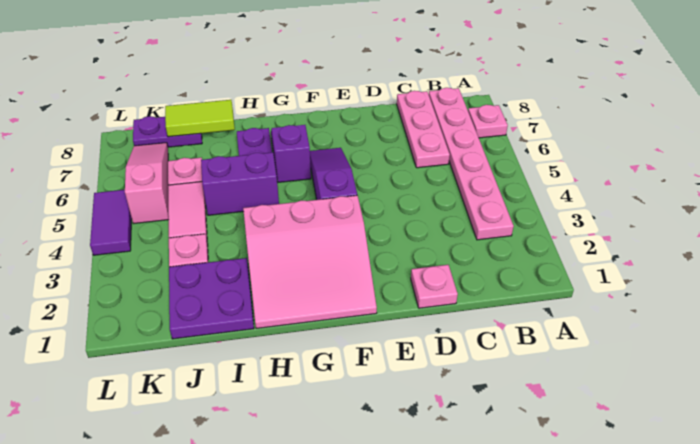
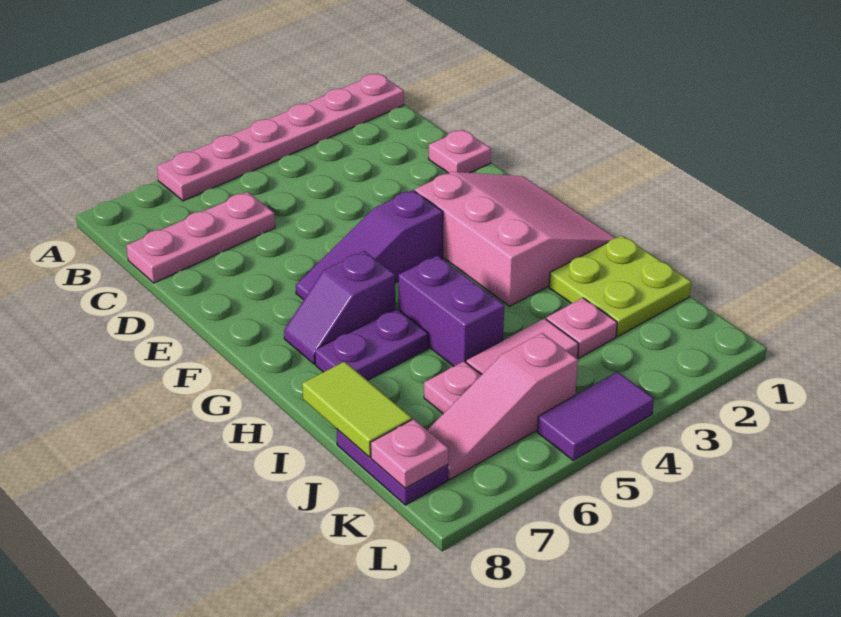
pink 1x1 plate [468,105,508,138] -> pink 1x1 plate moved to [371,419,448,488]
pink 1x6 plate [429,88,514,240] -> pink 1x6 plate moved to [157,73,404,201]
purple 2x2 plate [169,258,254,339] -> lime 2x2 plate [549,235,691,336]

